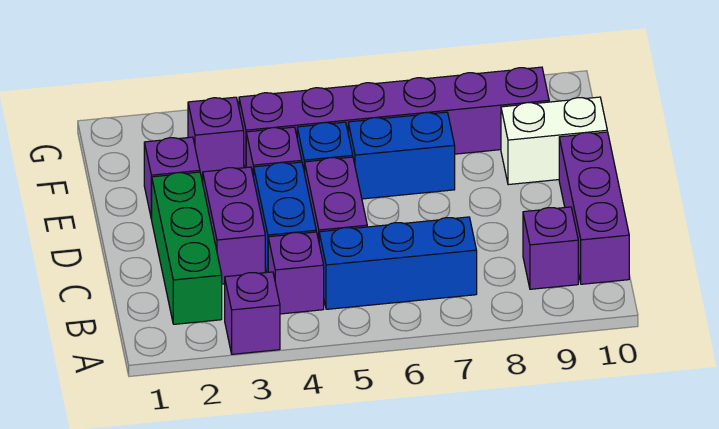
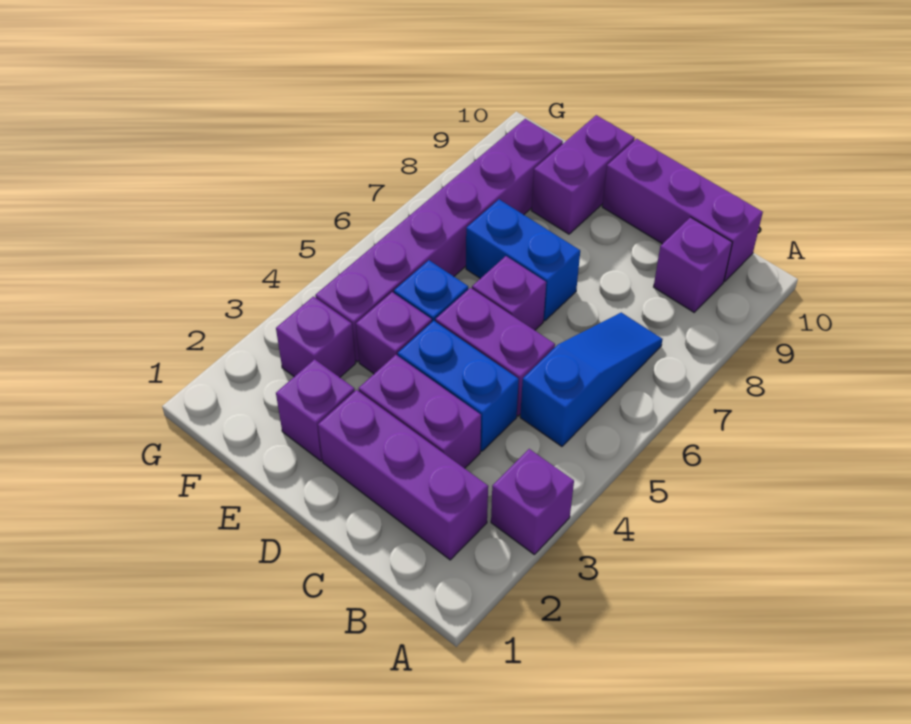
green 1x3 brick [152,172,222,324] -> purple 1x3 brick [318,390,488,560]
purple 1x1 brick [268,232,324,314] -> purple 1x1 brick moved to [472,256,546,330]
blue 1x3 brick [319,217,477,309] -> blue 1x3 slope [520,313,663,446]
blue 1x2 brick [348,112,455,199] -> blue 1x2 brick turned to [466,200,580,321]
white 1x2 brick [501,97,607,185] -> purple 1x2 brick [532,115,635,234]

